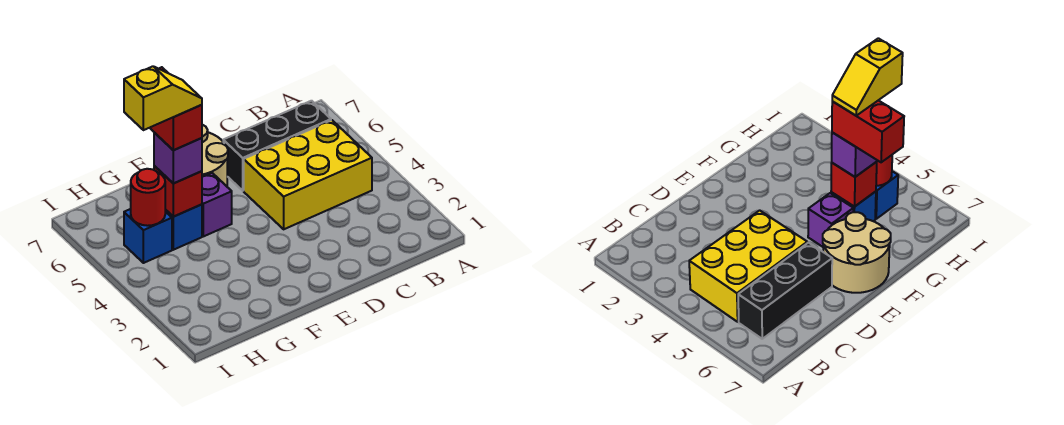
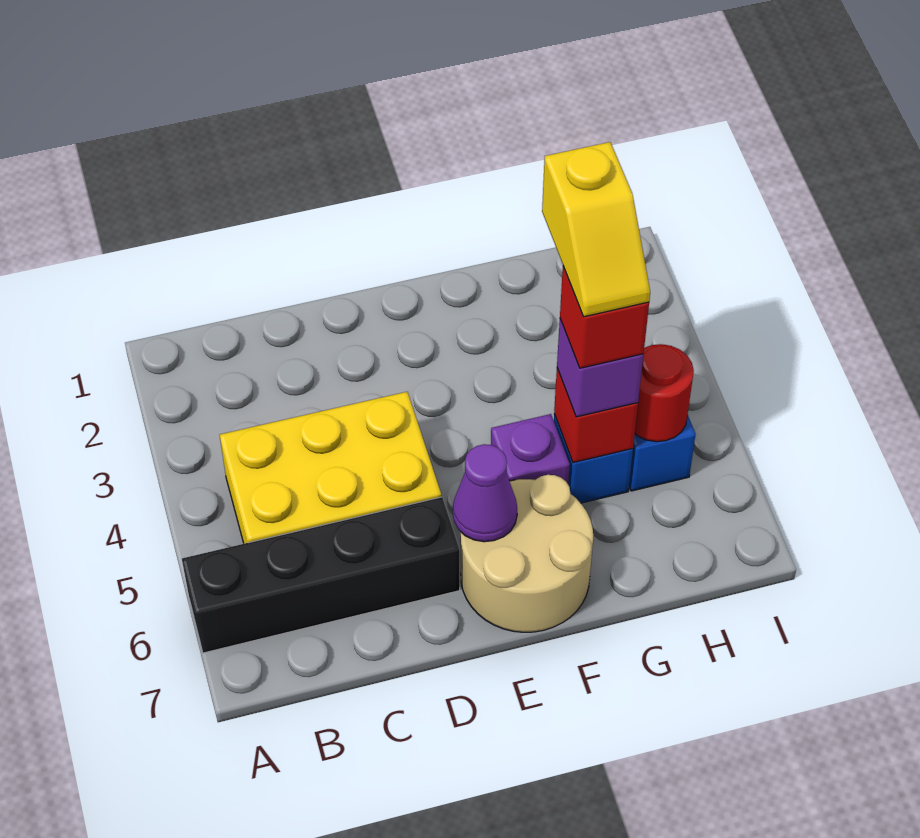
black 1x3 brick [223,101,331,191] -> black 1x4 brick [182,497,460,653]
none -> purple 1x1 cone [453,444,517,542]
red 1x2 brick [150,67,202,150] -> red 1x1 brick [560,266,649,368]
yellow 1x2 slope [124,66,202,130] -> yellow 1x2 slope turned to [542,142,650,317]

